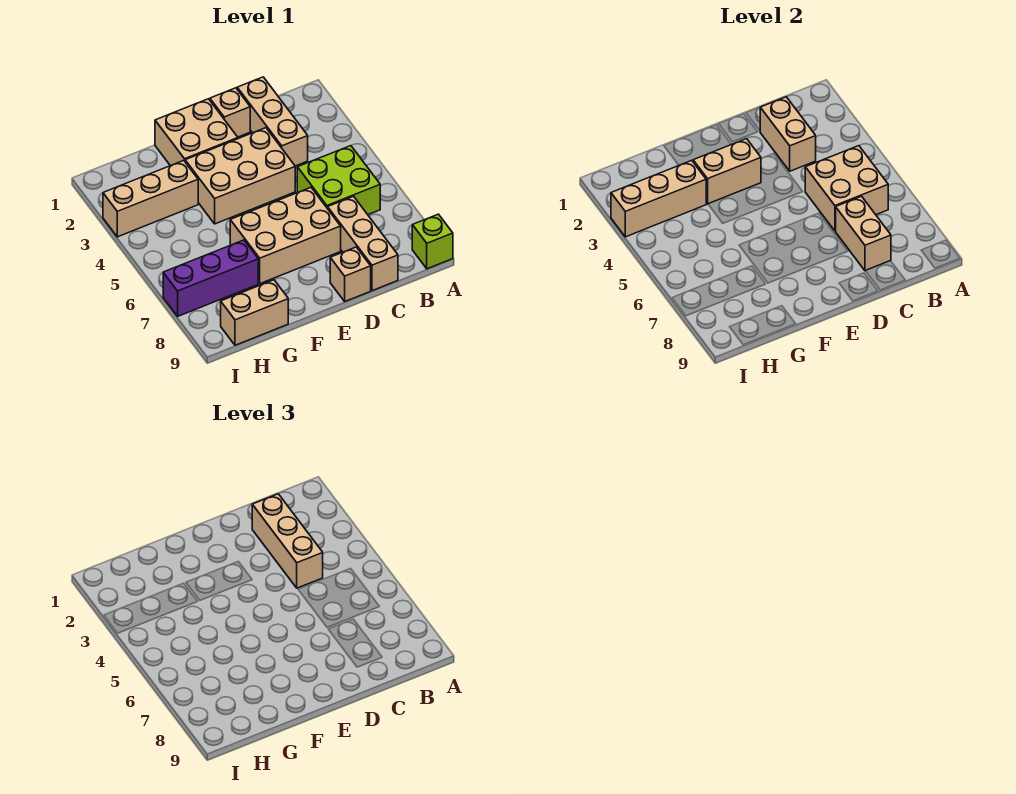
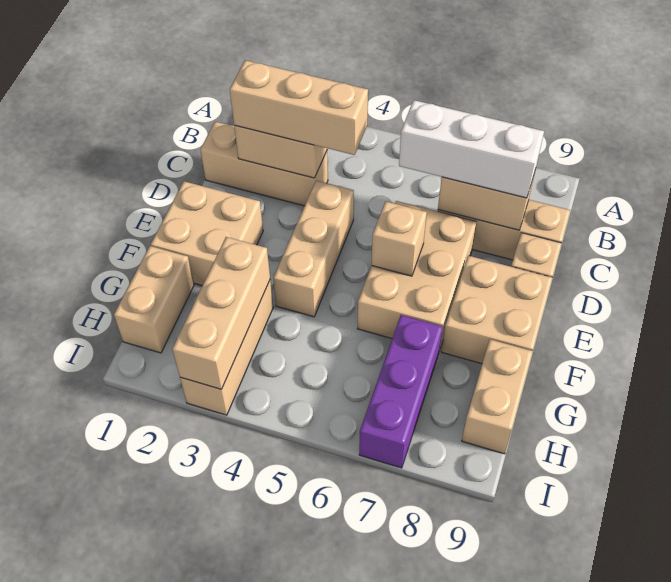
lime 1x1 brick [412,214,453,269] -> none
lime 2x2 brick [297,146,380,215] -> none
tan 2x2 brick [805,146,888,231] -> tan 2x2 brick moved to [442,256,552,364]
none -> white 1x3 brick [399,100,544,198]
tan 1x1 brick [210,88,250,137] -> tan 1x1 brick moved to [371,201,427,276]
tan 2x3 brick [185,128,295,224] -> tan 1x3 brick [273,181,354,317]
tan 1x2 brick [693,139,761,204] -> tan 1x2 brick moved to [114,246,194,353]

